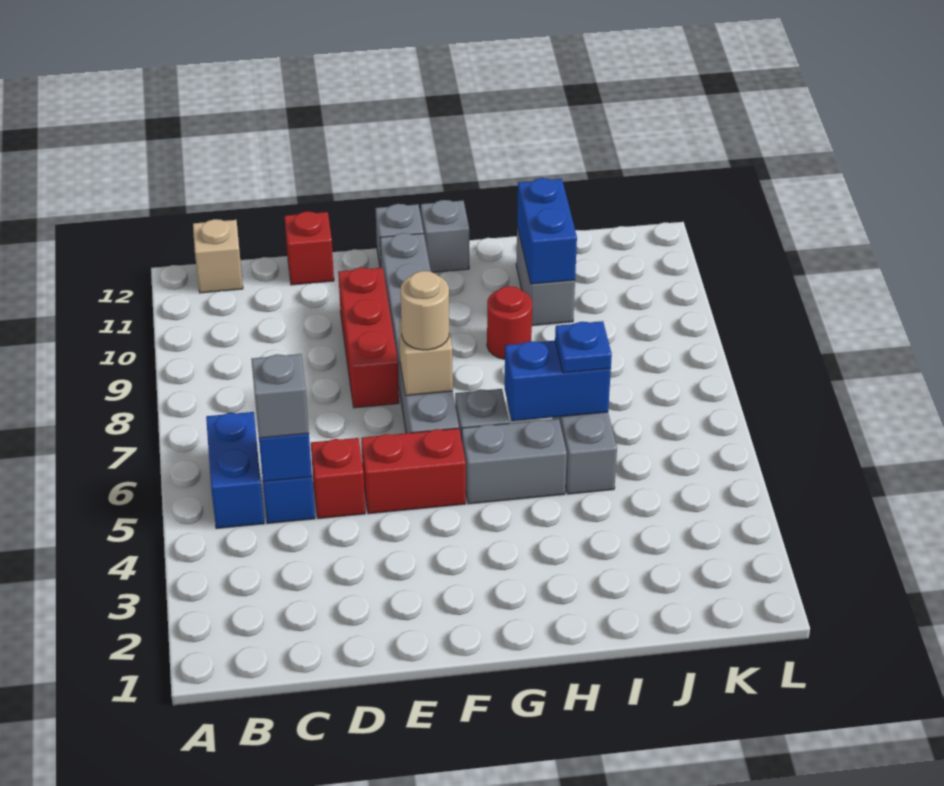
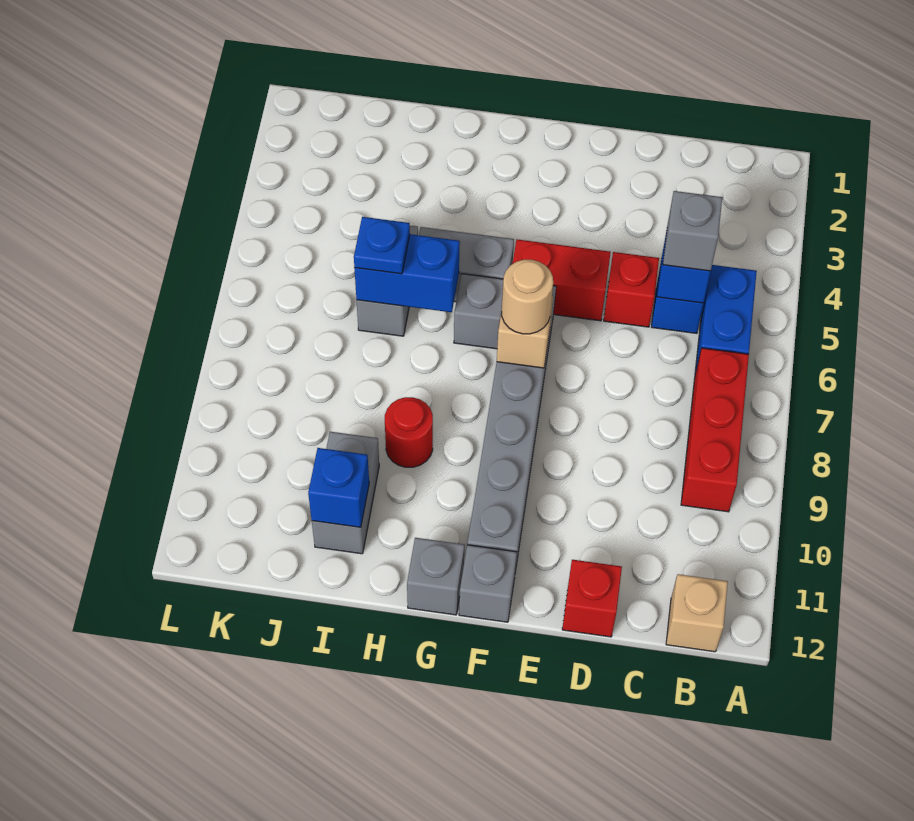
red 1x3 brick [338,267,399,408] -> red 1x3 brick moved to [681,348,749,512]
blue 1x2 brick [517,178,577,284] -> blue 1x1 brick [308,448,369,527]

